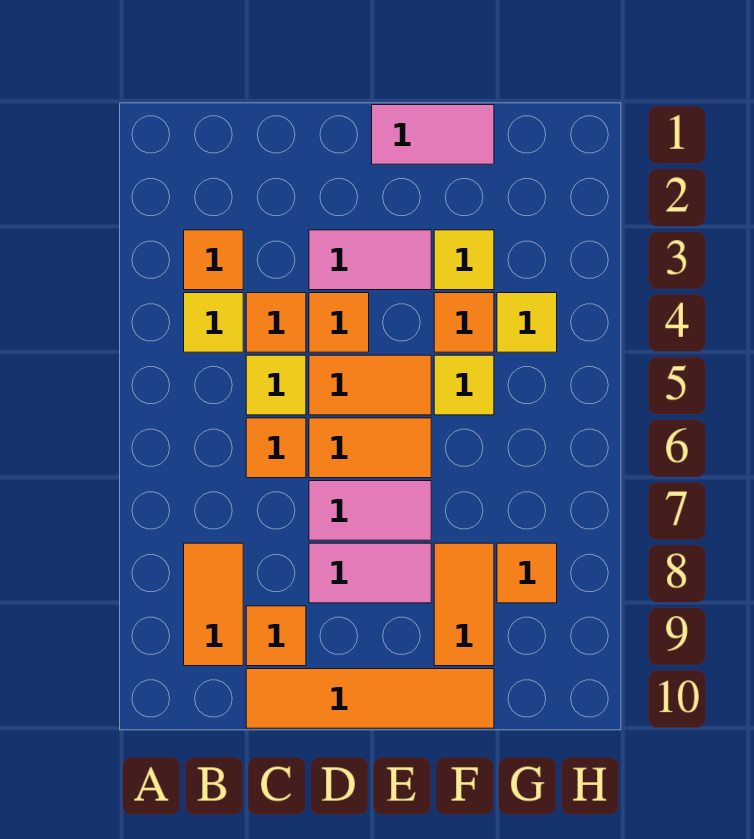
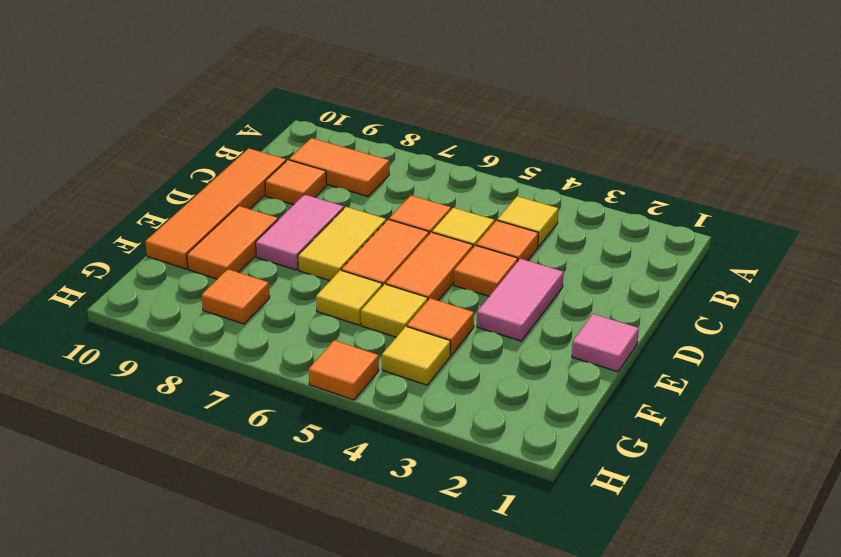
orange 1x1 tile [184,230,243,290] -> orange 1x1 tile moved to [309,340,379,400]
pink 1x2 tile [309,481,431,540] -> yellow 1x2 tile [298,207,386,281]
pink 1x2 tile [372,105,494,164] -> pink 1x1 tile [572,314,639,372]
yellow 1x1 tile [434,230,494,290] -> yellow 1x1 tile moved to [316,270,382,325]
orange 1x2 tile [434,543,494,666] -> orange 1x2 tile turned to [187,206,278,279]

